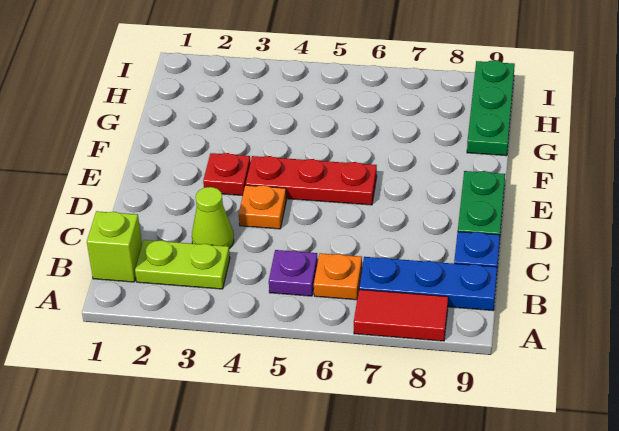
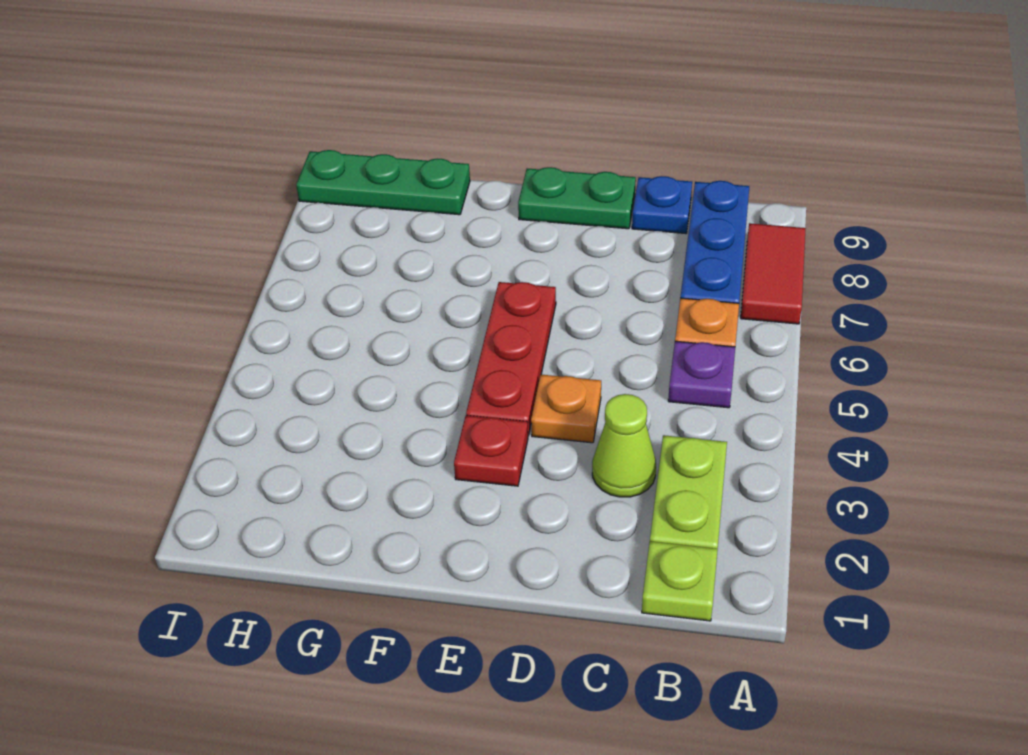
lime 1x1 brick [87,211,142,282] -> lime 1x1 plate [642,541,718,621]

